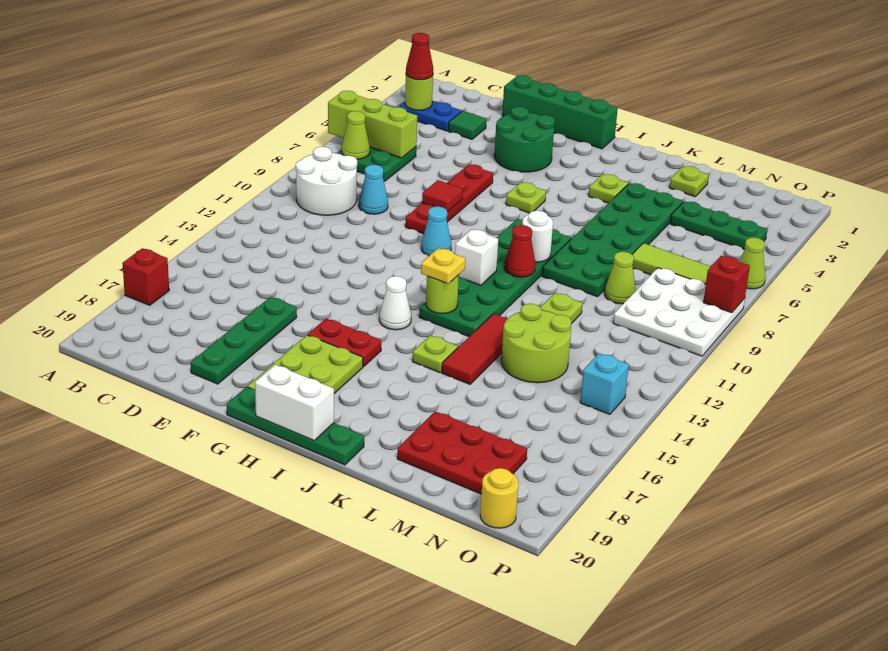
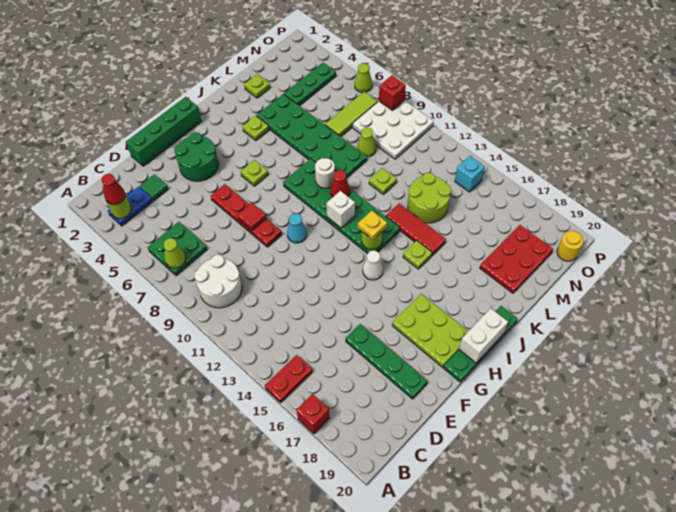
lime 1x3 brick [328,91,417,158] -> none
cyan 1x1 cone [359,165,388,214] -> none
red 1x2 plate [308,319,381,367] -> red 1x2 plate moved to [265,355,313,403]

